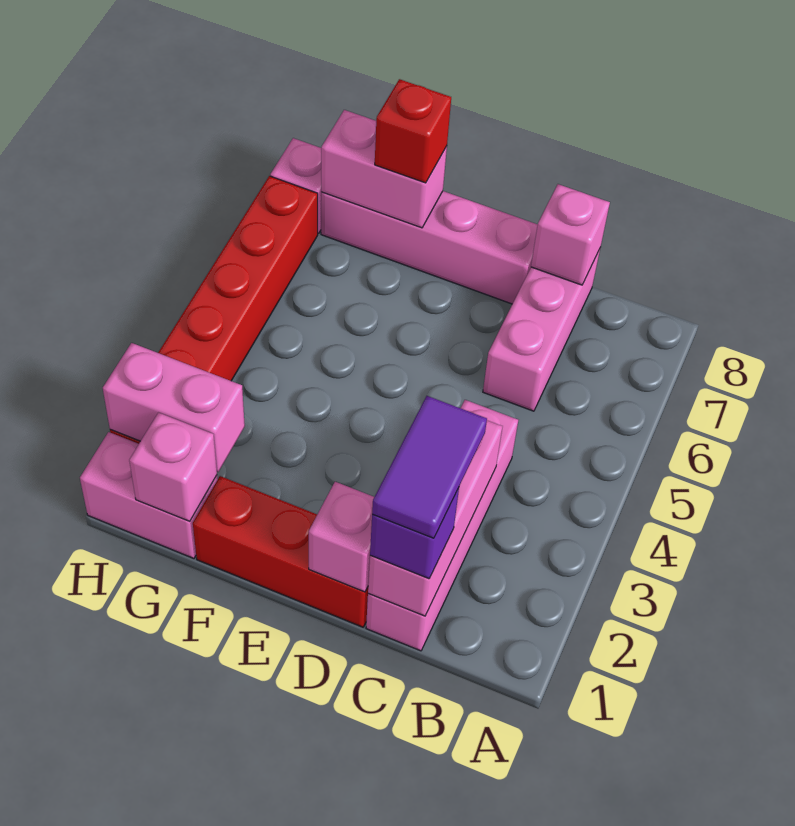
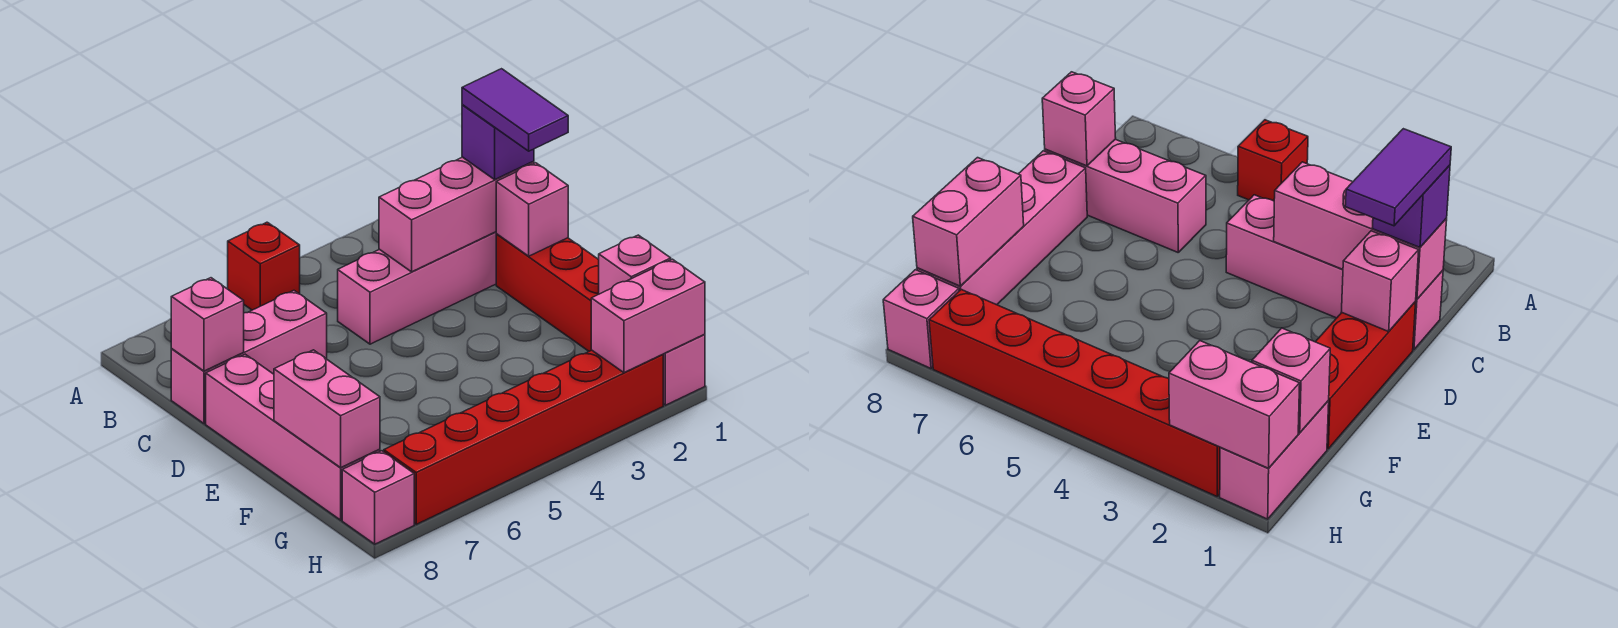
purple 1x2 tile [372,396,487,538] -> purple 1x2 tile turned to [462,69,568,151]
red 1x1 brick [375,79,451,183] -> red 1x1 brick moved to [228,222,300,310]
pink 1x2 brick [103,343,245,472] -> pink 1x2 brick turned to [591,259,705,373]

